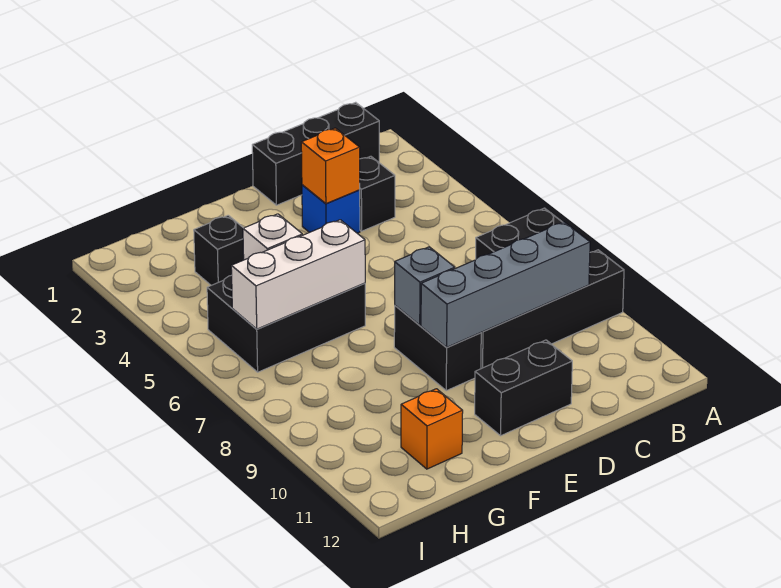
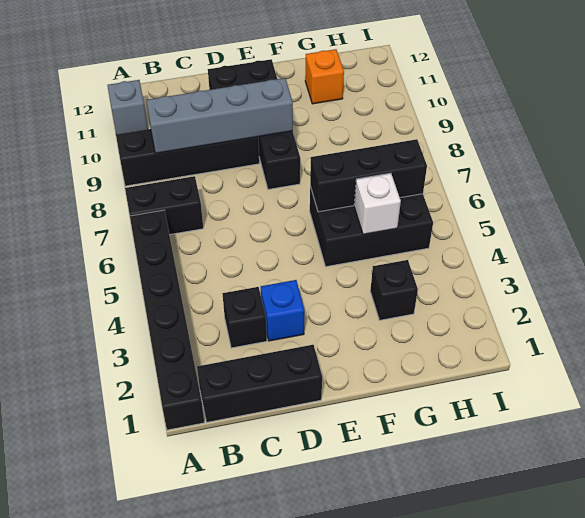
none -> black 1x6 brick [130,210,204,430]
orange 1x1 brick [301,128,360,204] -> none
grey 1x1 brick [395,247,455,325] -> grey 1x1 brick moved to [108,80,148,134]
white 1x3 brick [231,220,365,329] -> black 1x3 brick [310,139,427,212]

